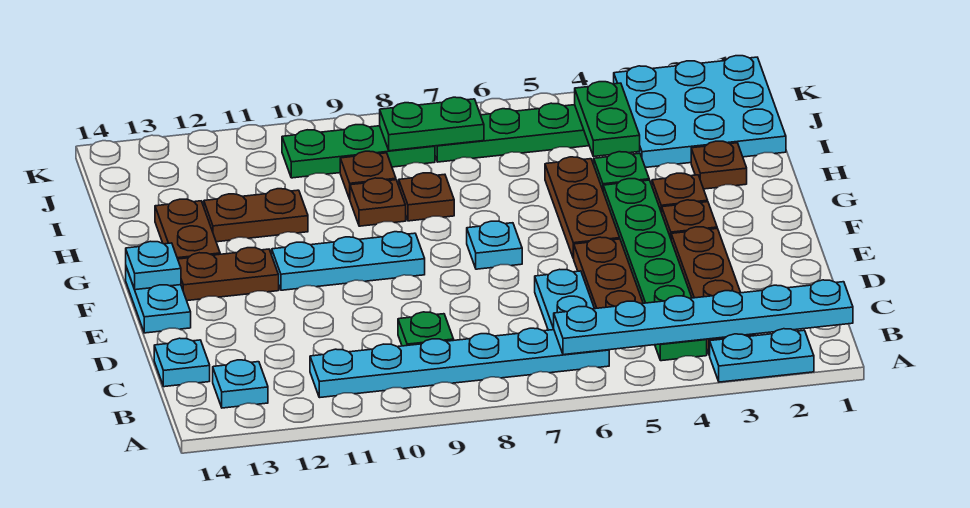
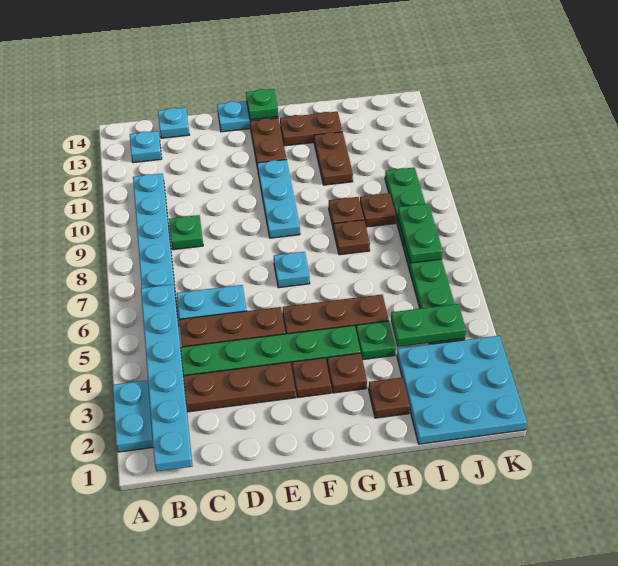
cyan 1x1 plate [126,241,181,290] -> green 1x1 plate [246,89,278,120]

